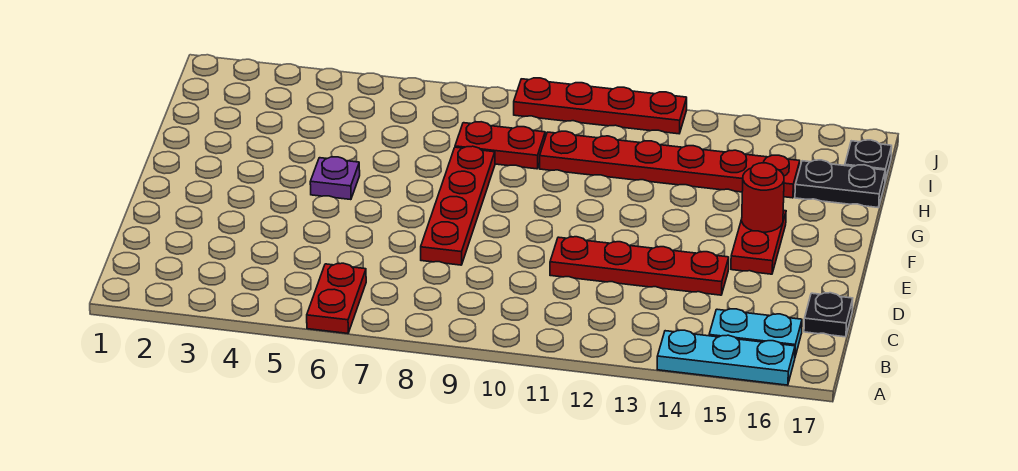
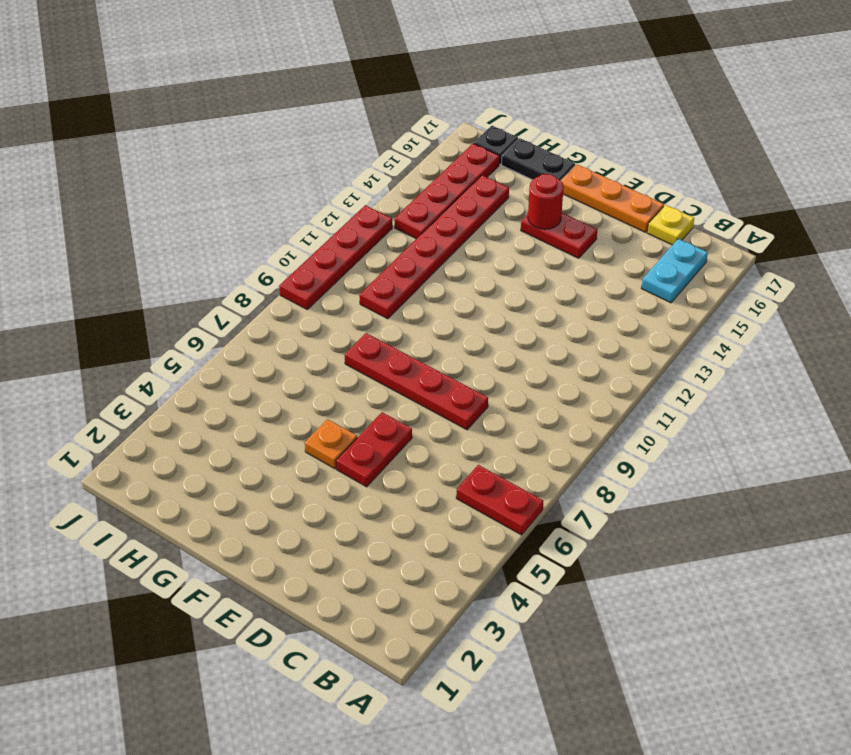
cyan 1x3 plate [657,330,795,385] -> none
black 1x1 plate [804,293,853,337] -> yellow 1x1 plate [647,205,694,245]
red 1x4 plate [550,237,729,295] -> red 1x4 plate moved to [395,144,500,239]
none -> orange 1x3 plate [561,164,664,232]
purple 1x1 plate [310,157,360,200] -> orange 1x1 plate [305,419,357,469]
red 1x2 plate [455,122,545,169] -> red 1x2 plate moved to [336,412,412,487]
black 1x2 plate [795,160,885,208] -> black 1x2 plate turned to [502,138,575,181]

